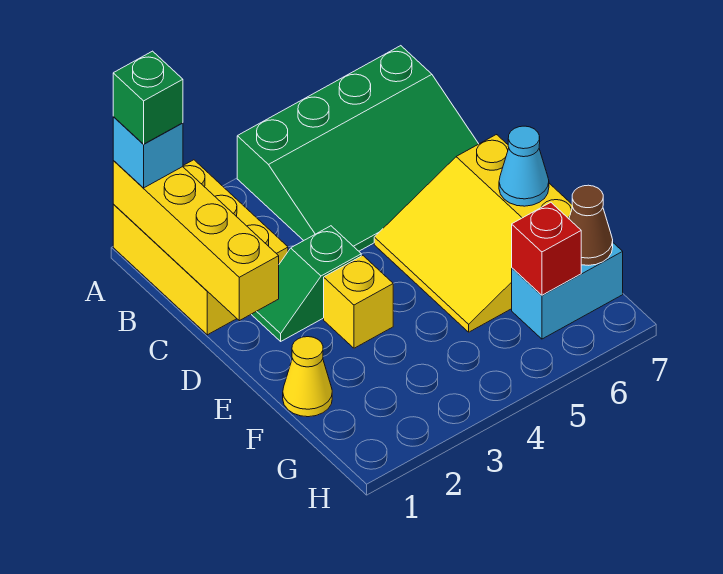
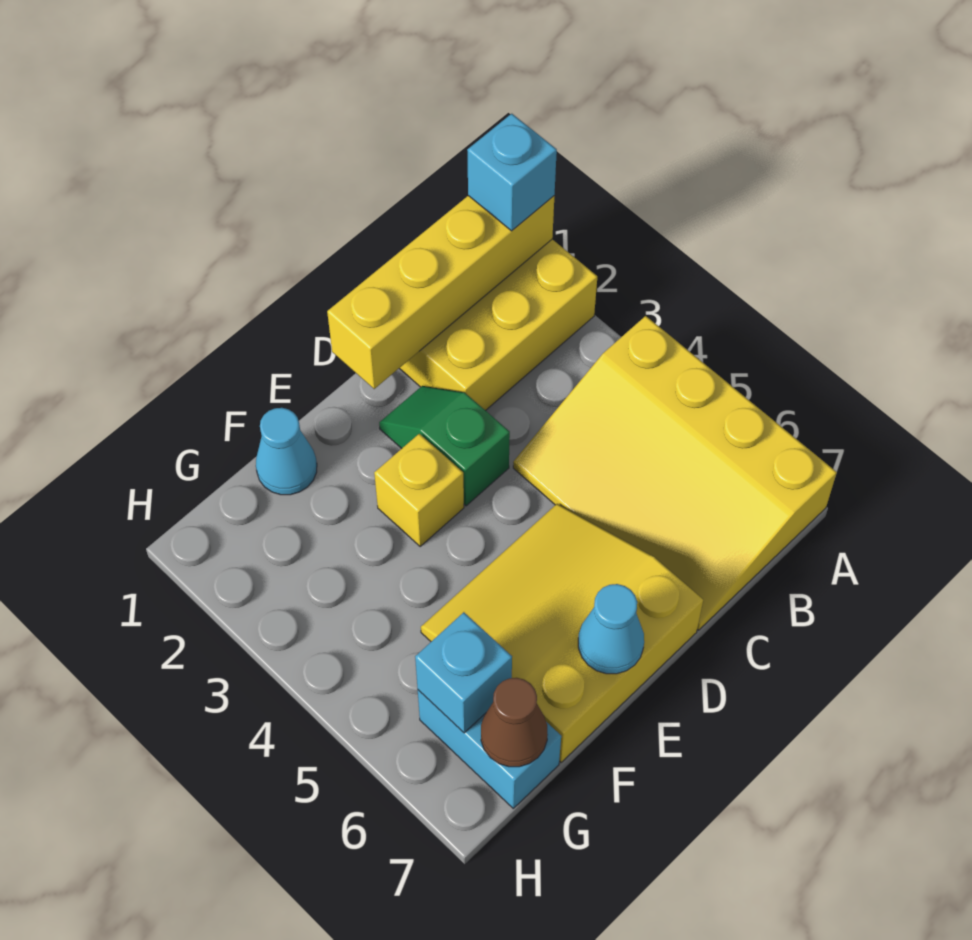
green 1x1 brick [113,51,183,144] -> none
green 3x4 slope [237,46,478,251] -> yellow 3x4 slope [513,316,837,630]
yellow 1x1 cone [283,337,332,417] -> cyan 1x1 cone [256,408,317,495]
red 1x1 brick [512,202,581,295] -> cyan 1x1 brick [415,612,512,733]

